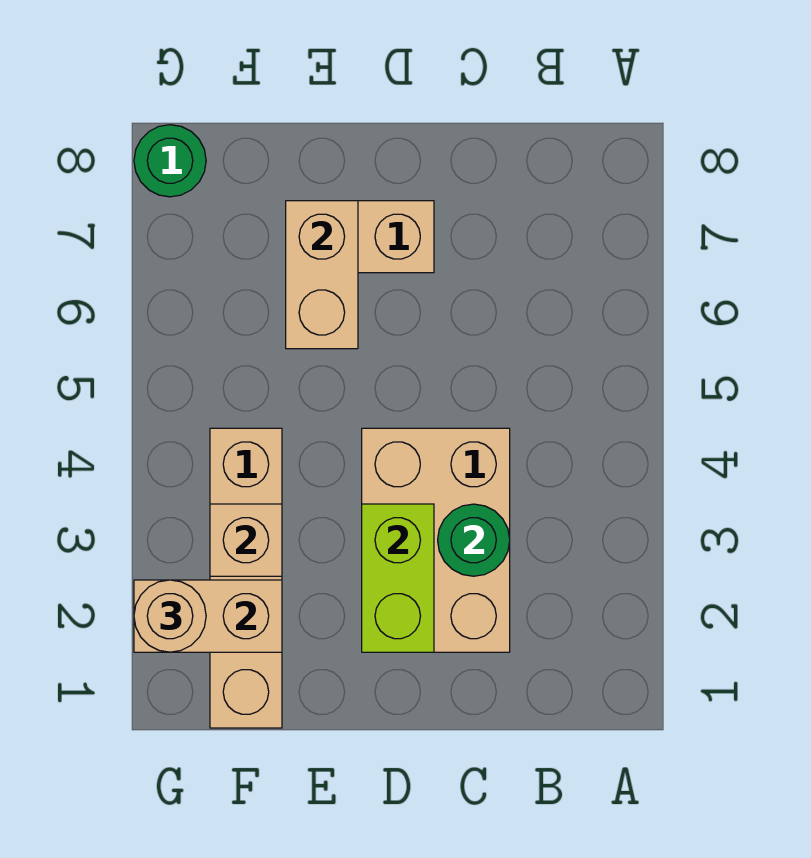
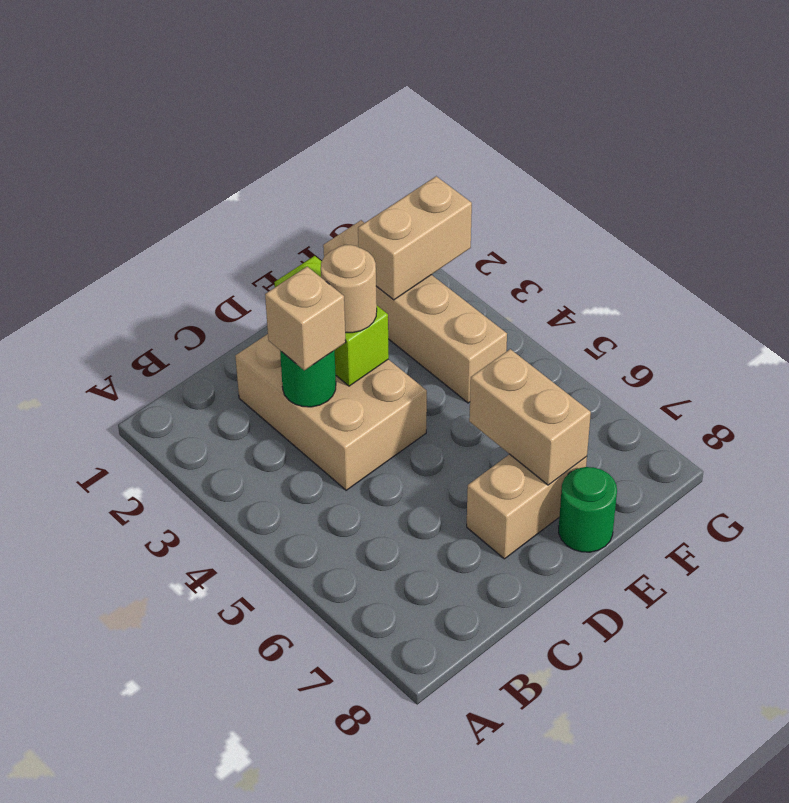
tan 1x1 brick [210,504,282,576] -> tan 1x1 brick moved to [265,267,346,370]
tan 1x1 round brick [134,580,206,652] -> tan 1x1 round brick moved to [321,245,377,333]
green 1x1 round brick [134,125,206,197] -> green 1x1 round brick moved to [559,467,617,552]

